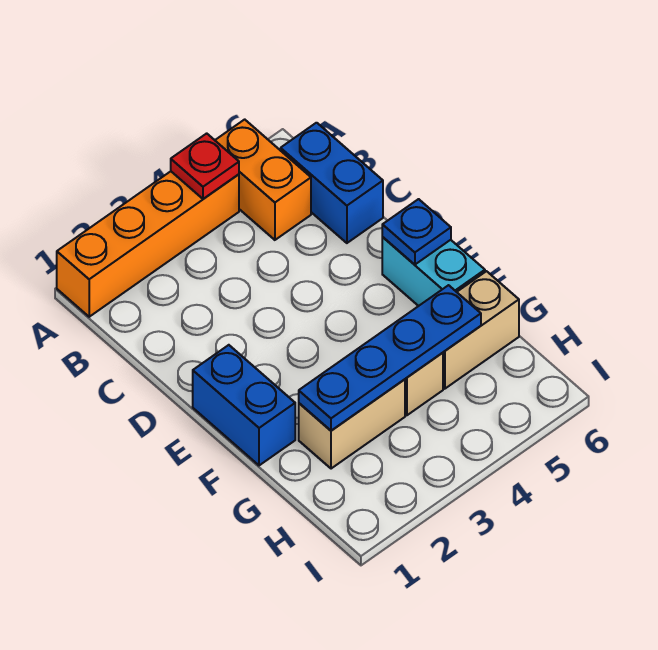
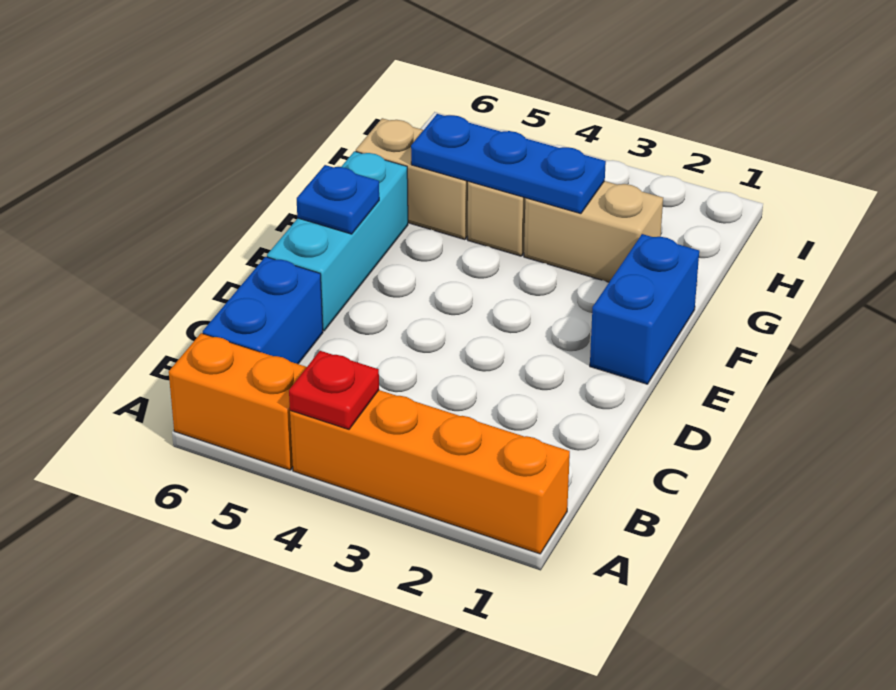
orange 1x2 brick [215,119,311,240] -> orange 1x2 brick turned to [169,333,307,470]
cyan 1x2 brick [382,237,485,306] -> cyan 1x3 brick [267,151,408,331]
blue 1x4 plate [299,285,481,431] -> blue 1x3 plate [411,114,606,214]

